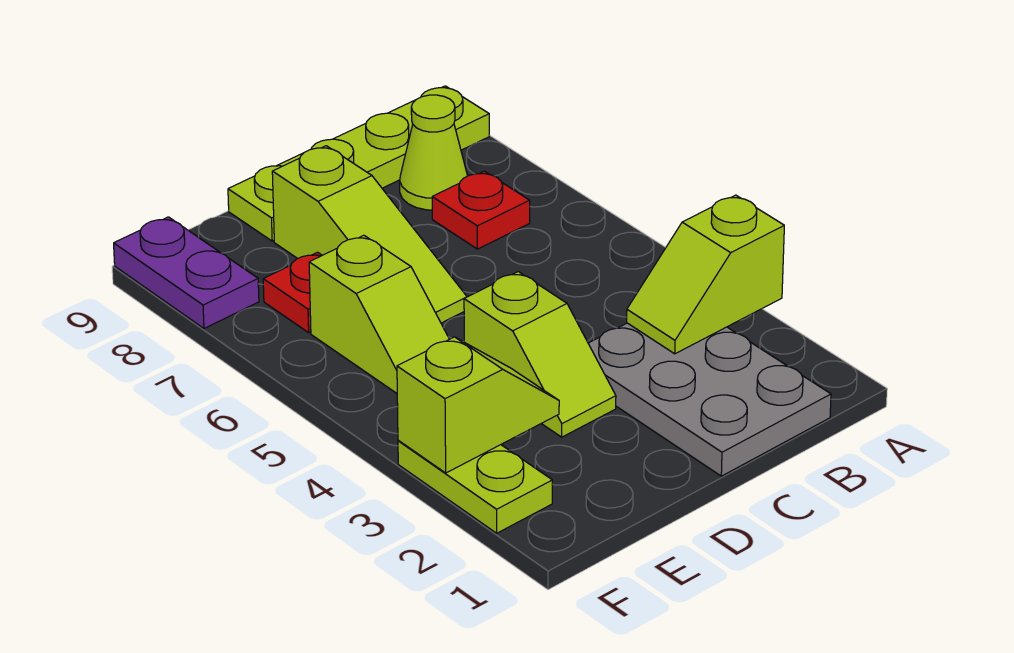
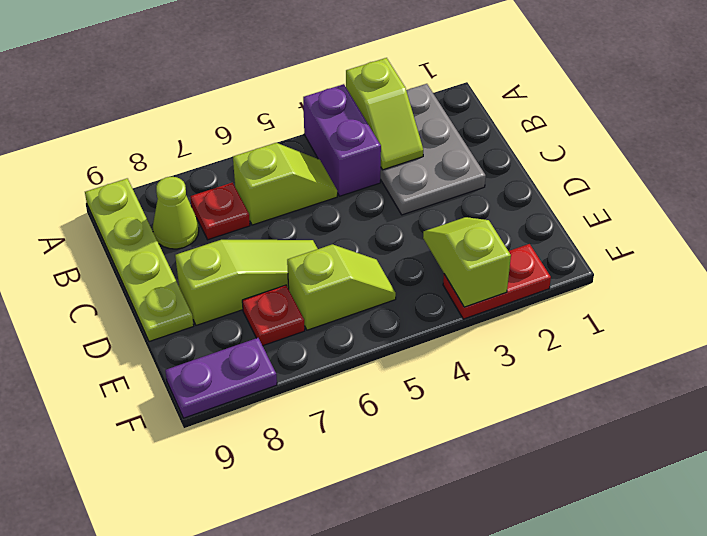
none -> purple 1x2 brick [303,84,381,196]
grey 2x3 plate [588,323,831,476] -> grey 2x3 plate turned to [380,84,486,215]
lime 1x2 slope [464,272,616,437] -> lime 1x2 slope moved to [233,143,337,225]
lime 1x2 plate [398,441,552,533] -> red 1x2 plate [443,244,551,319]

